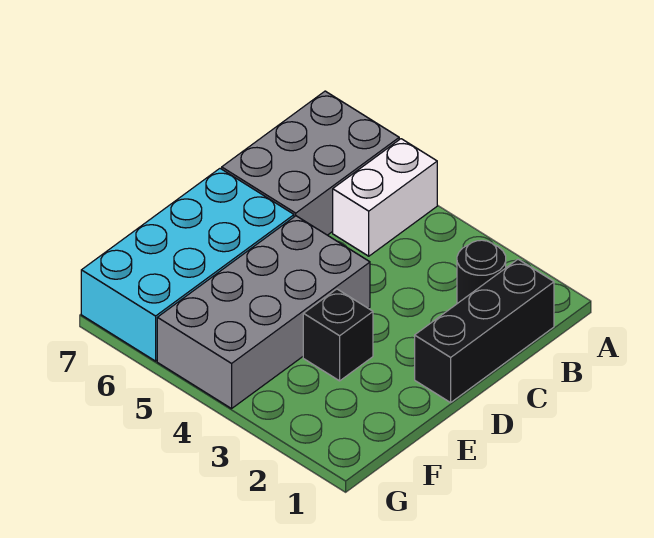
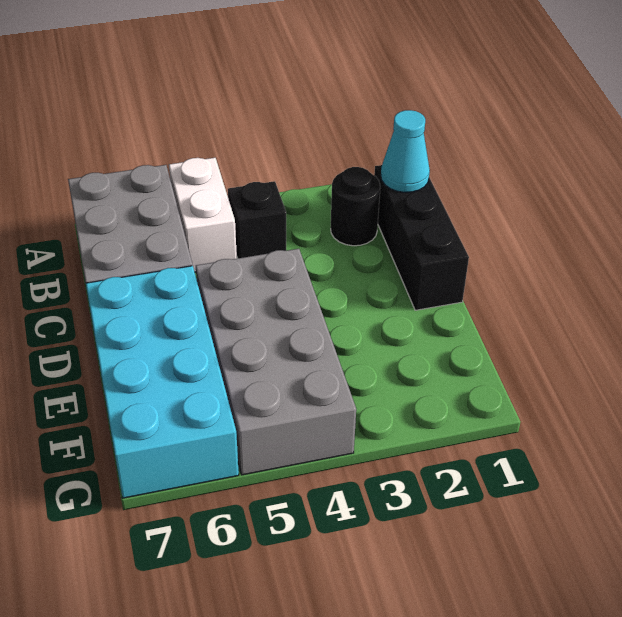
none -> cyan 1x1 cone [381,110,430,192]
black 1x1 brick [303,289,373,381] -> black 1x1 brick moved to [228,181,286,258]

